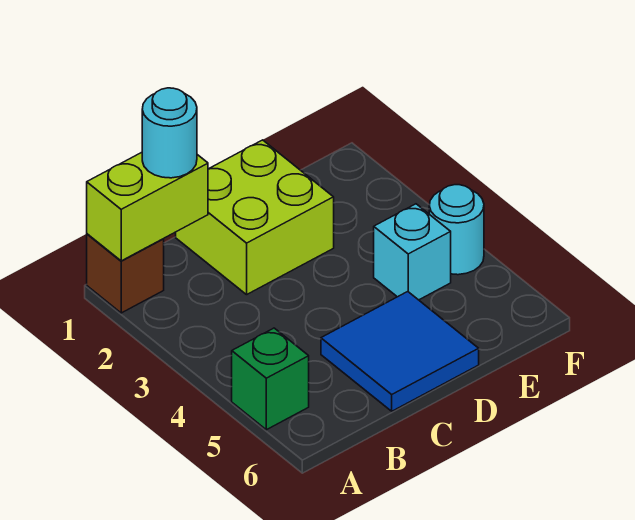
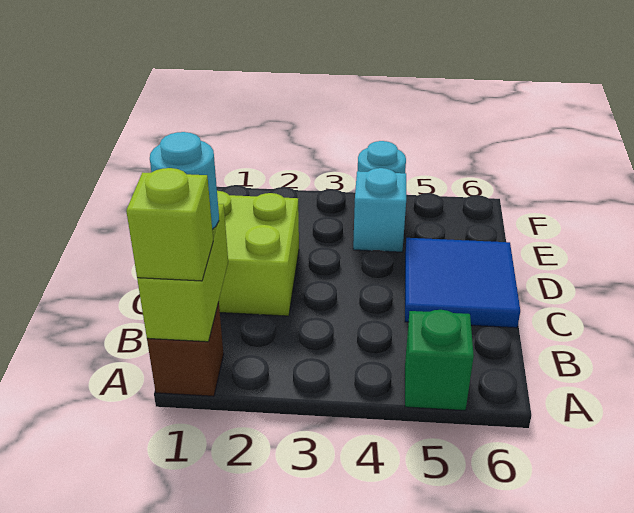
none -> lime 1x1 brick [126,168,213,281]

